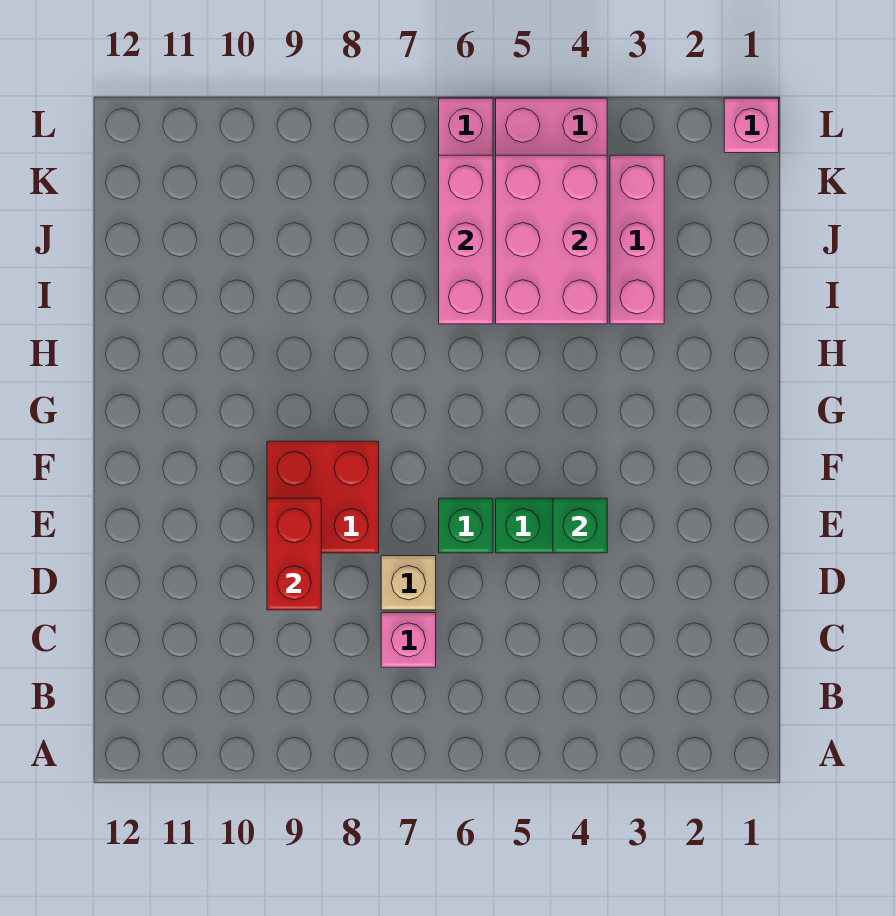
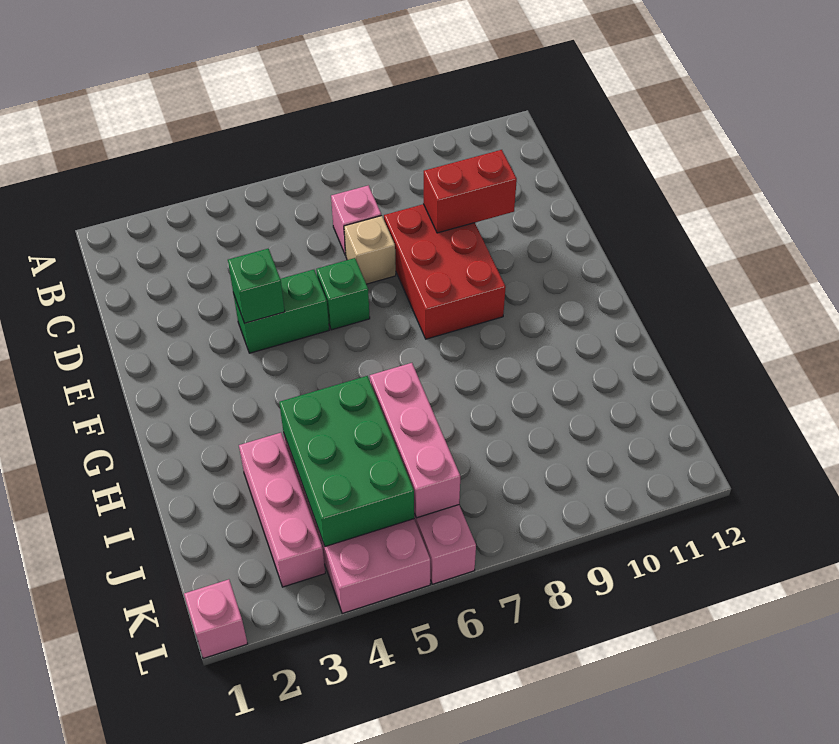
red 1x2 brick [267,498,321,610] -> red 1x2 brick turned to [423,150,517,233]
red 2x2 brick [267,441,379,553] -> red 2x3 brick [384,204,506,339]
pink 2x3 brick [496,155,607,324] -> green 2x3 brick [279,376,414,546]

